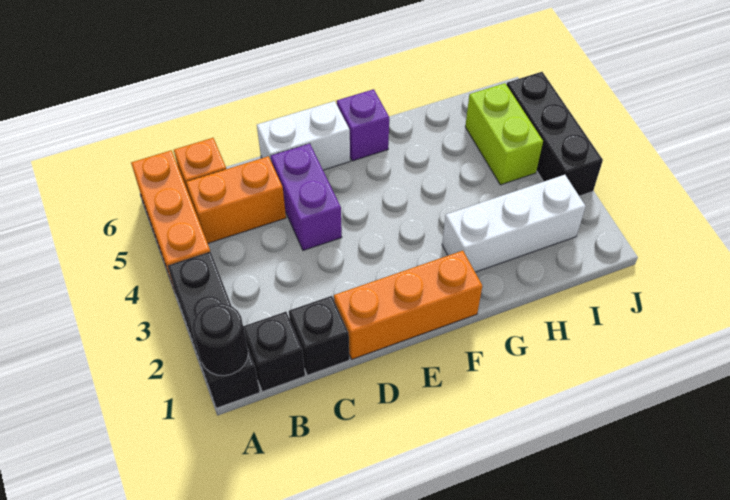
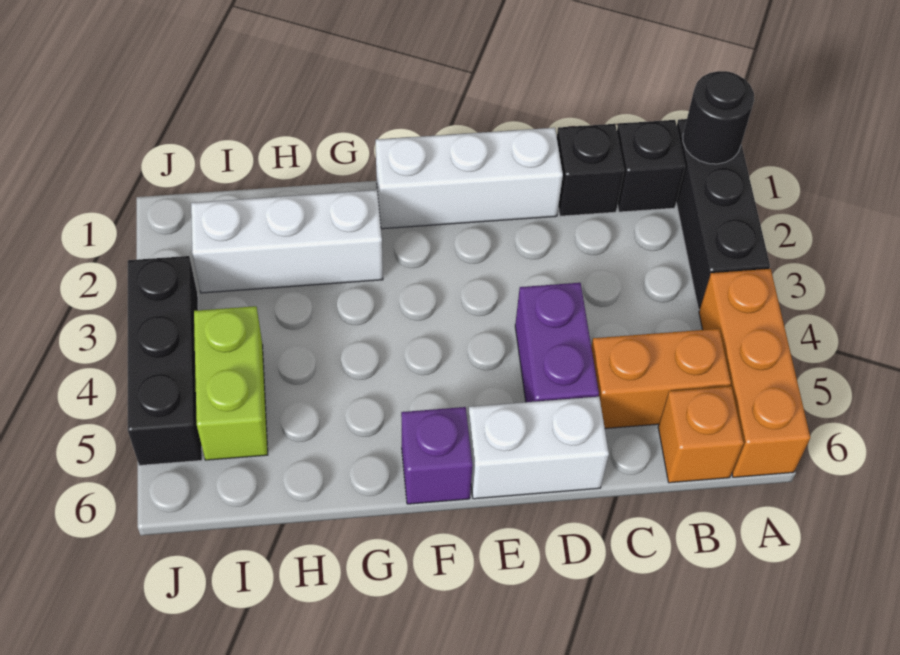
orange 1x3 brick [334,251,482,359] -> white 1x3 brick [376,128,563,229]

